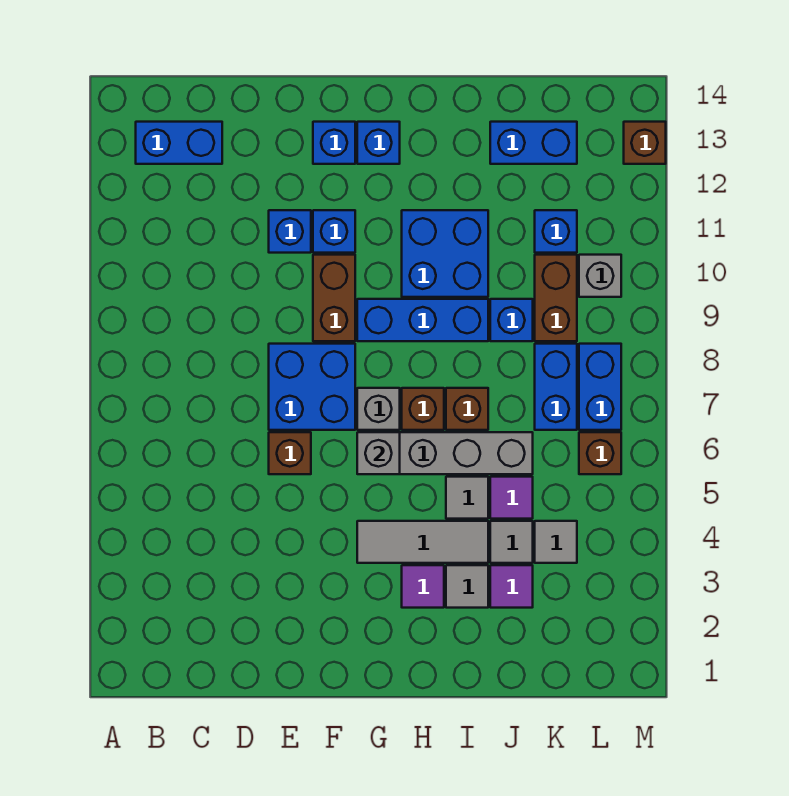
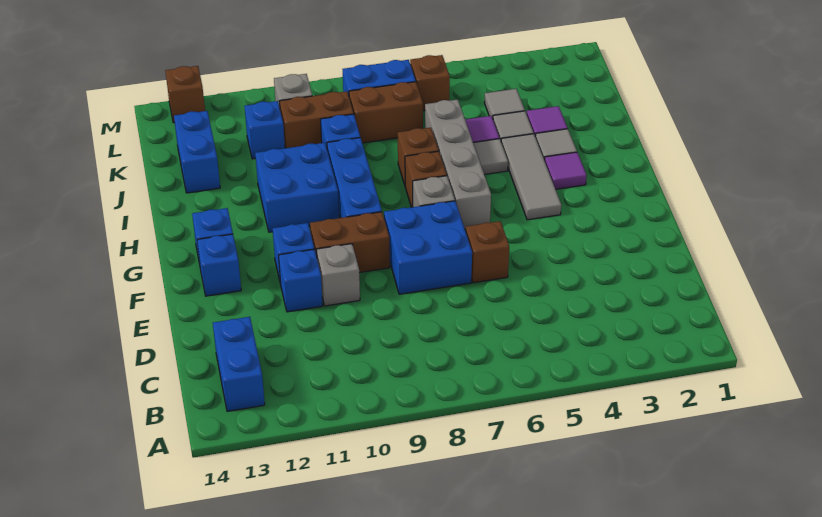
grey 1x1 brick [357,432,400,474] -> grey 1x1 brick moved to [316,244,360,306]
blue 1x2 brick [535,344,577,430] -> brown 1x2 brick [349,82,423,143]

